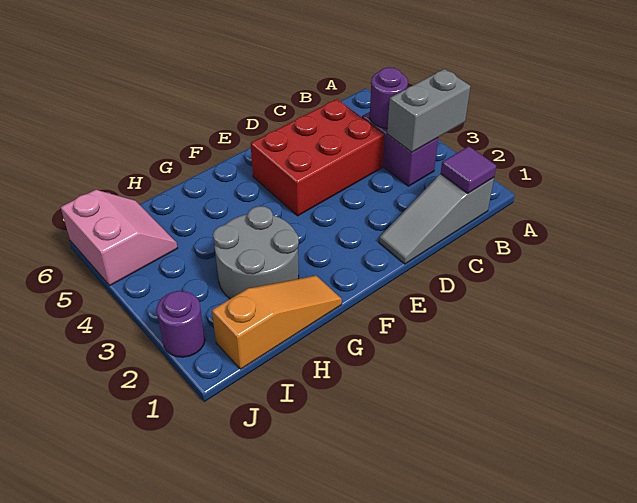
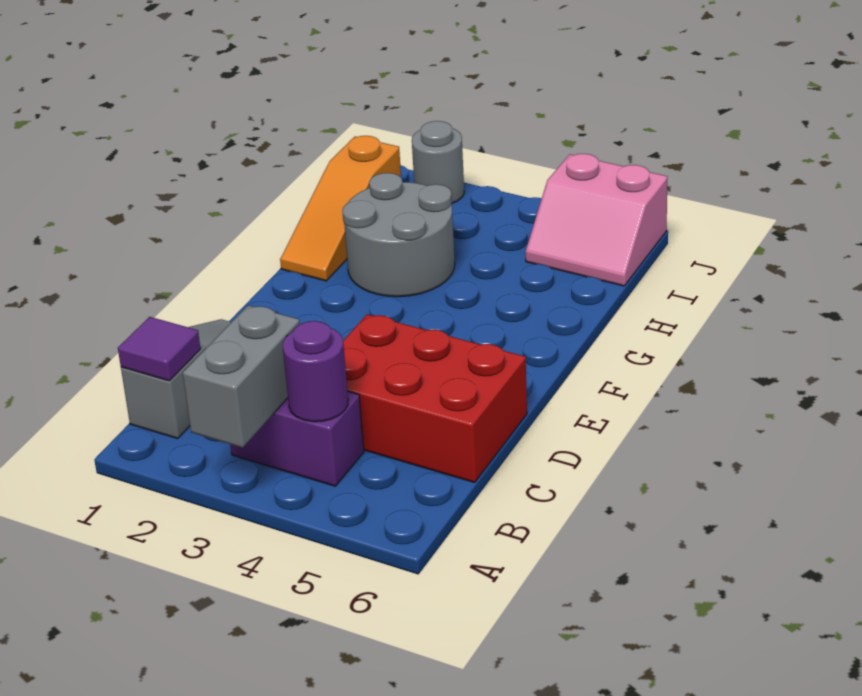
red 2x3 brick [251,99,384,216] -> red 2x3 brick turned to [343,314,527,482]
purple 1x1 round brick [157,291,205,357] -> grey 1x1 round brick [412,121,464,203]

